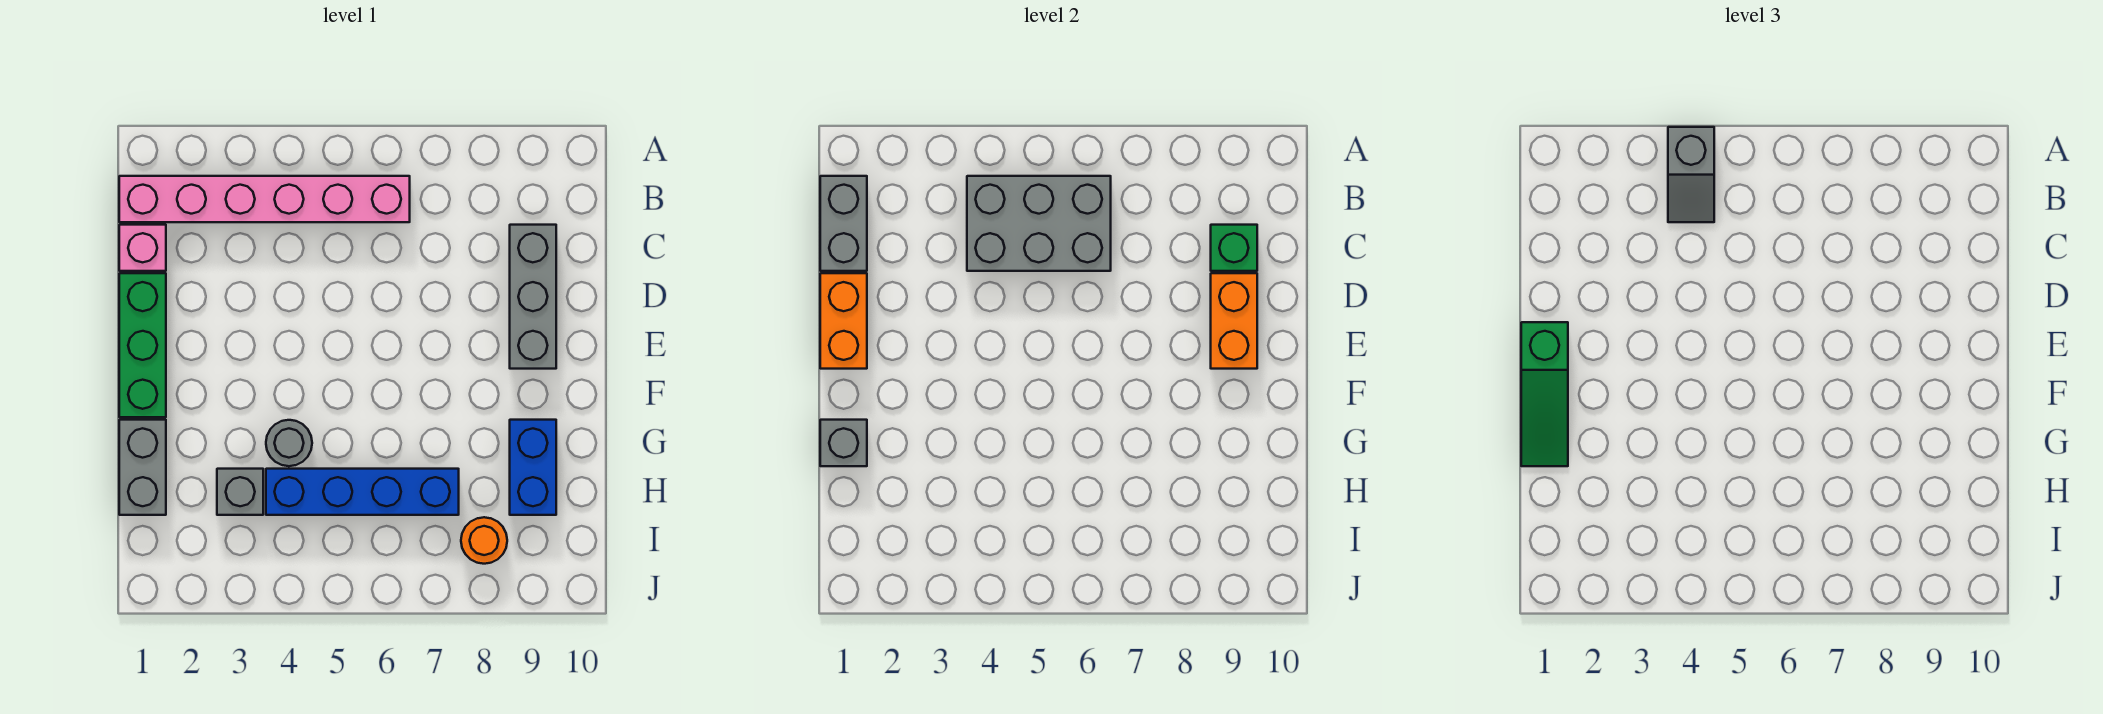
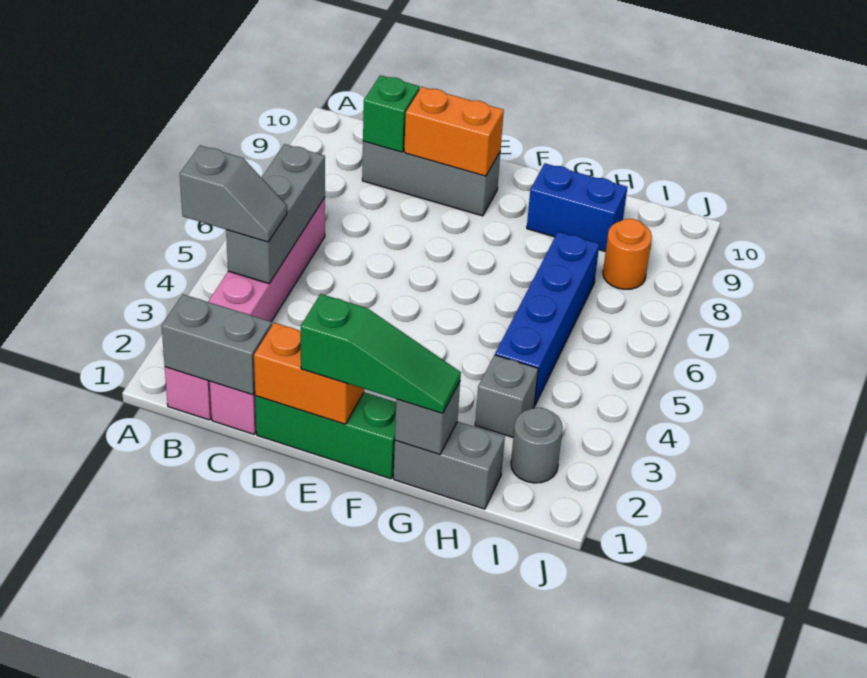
grey 2x3 brick [967,176,1111,271] -> grey 1x3 brick [226,144,325,284]
grey 1x1 round brick [266,420,312,466] -> grey 1x1 round brick moved to [511,408,563,483]

